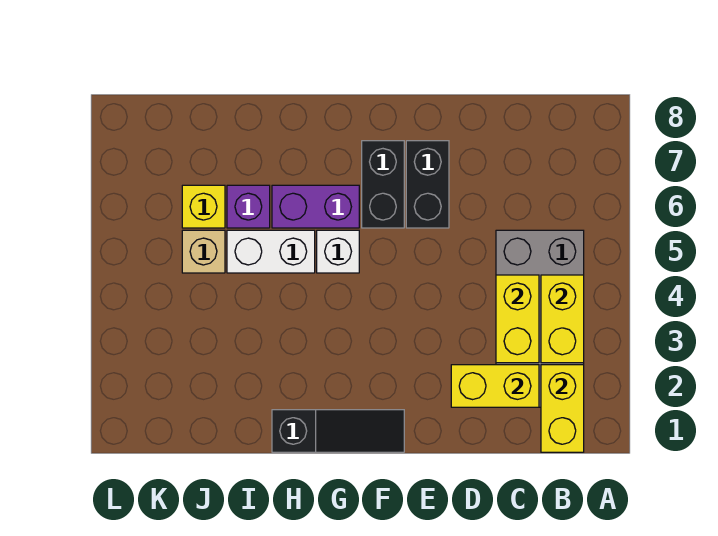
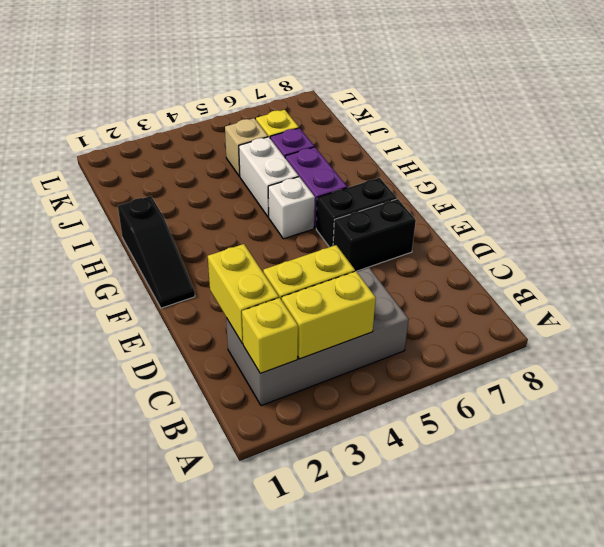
yellow 1x2 brick [541,365,584,452] -> yellow 1x1 brick [242,298,298,373]

